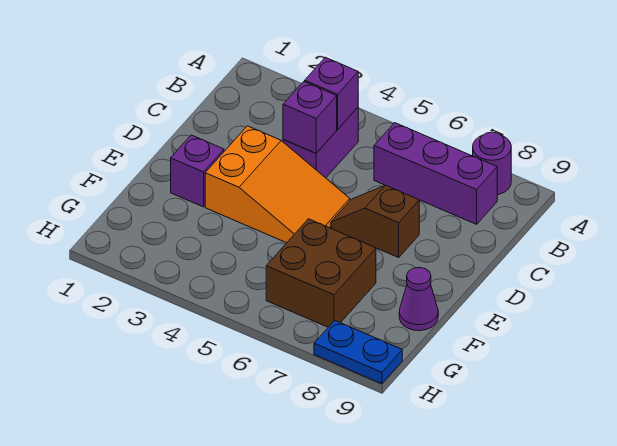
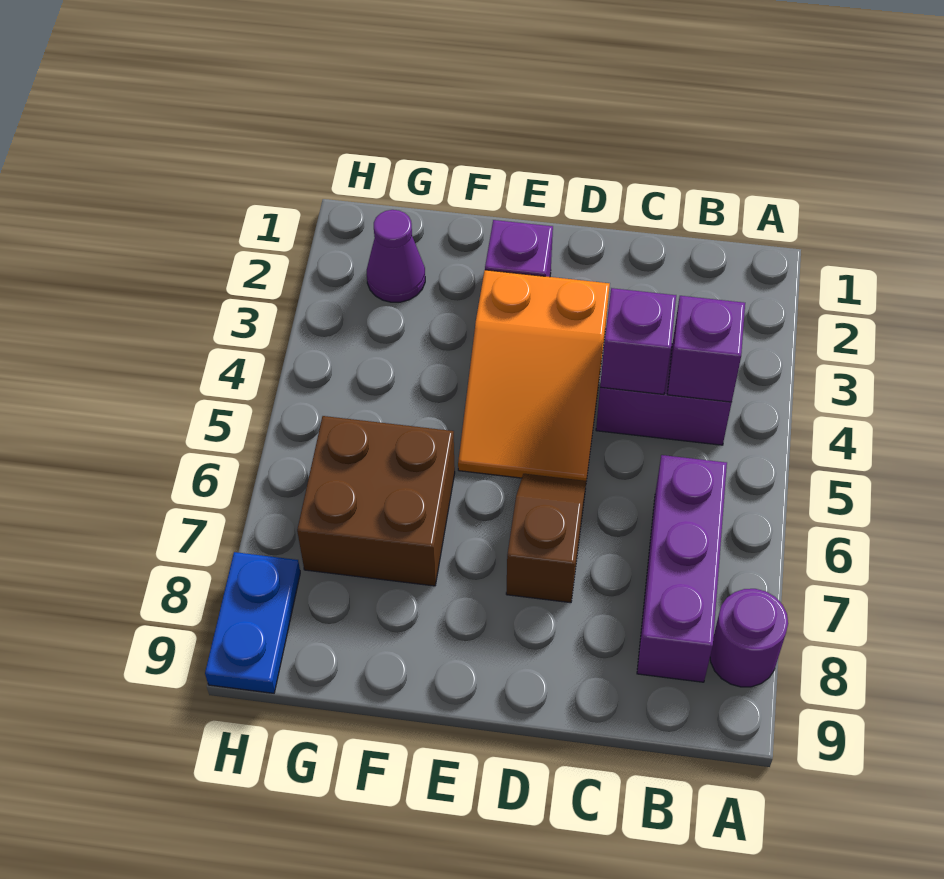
purple 1x1 cone [399,267,438,331] -> purple 1x1 cone moved to [367,210,425,302]

